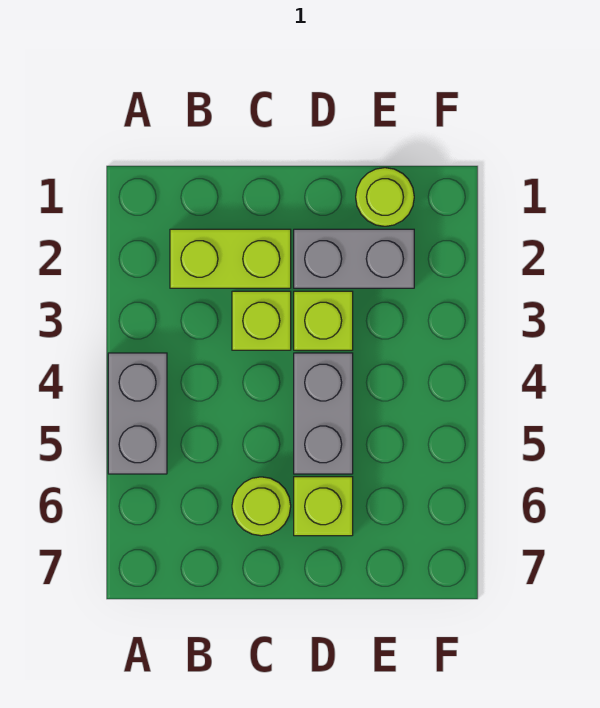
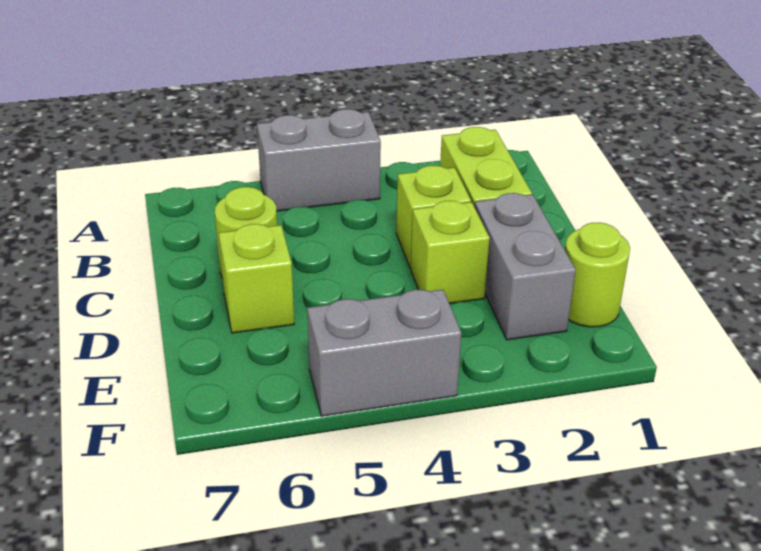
grey 1x2 brick [294,353,353,474] -> grey 1x2 brick moved to [307,289,461,416]

